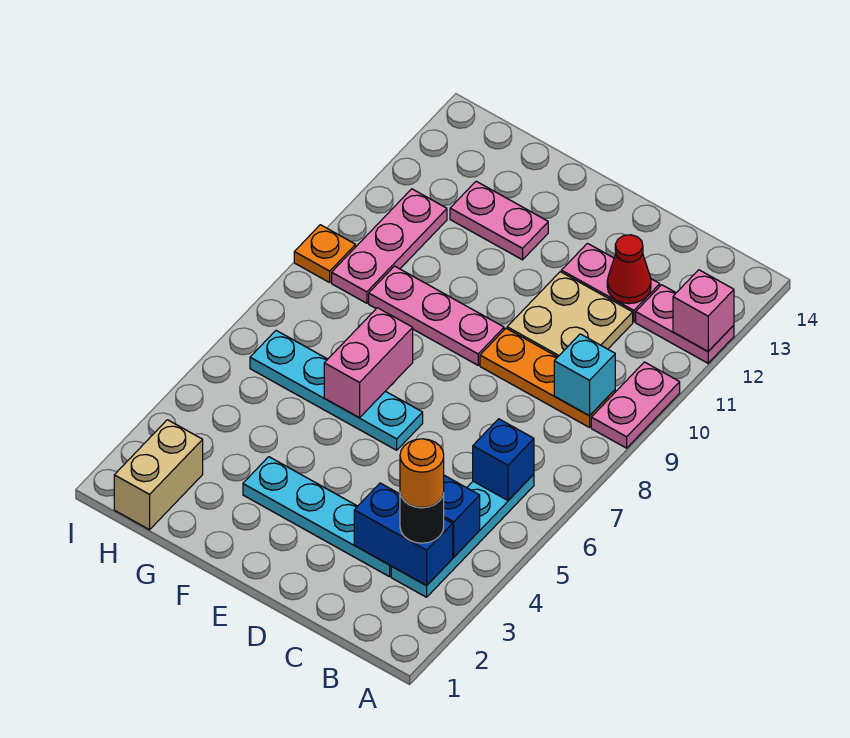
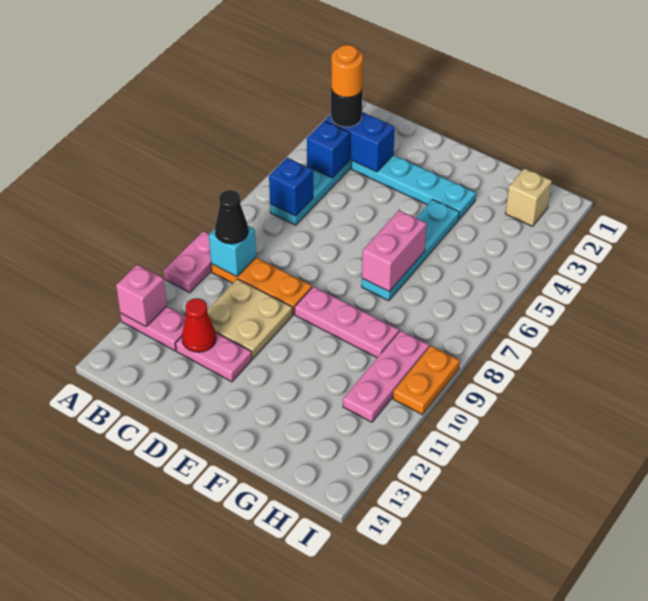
none -> black 1x1 cone [215,190,248,244]
cyan 1x4 plate [250,331,423,450] -> cyan 1x4 plate turned to [362,199,459,301]
pink 1x2 plate [450,181,548,260] -> none
tan 1x2 brick [114,420,203,530] -> tan 1x1 brick [505,168,552,226]
orange 1x1 plate [294,225,356,282] -> orange 1x2 plate [393,346,460,414]

